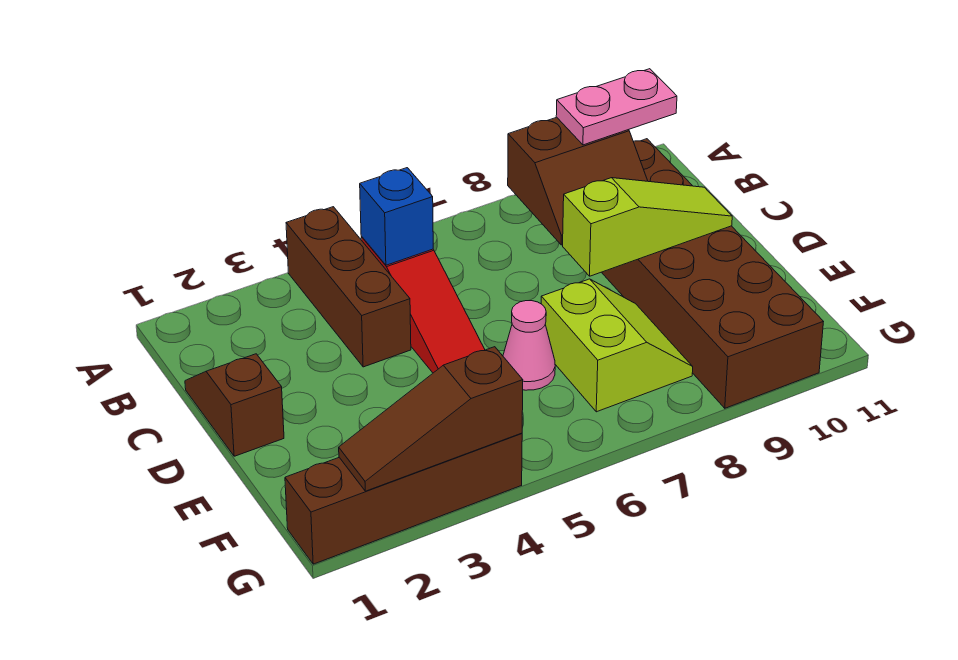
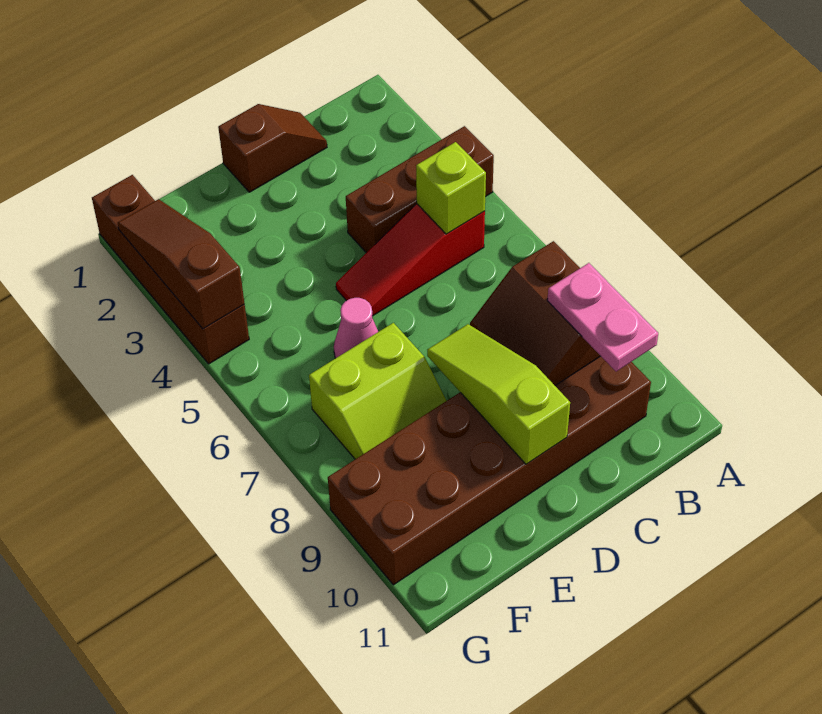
blue 1x1 brick [360,168,433,265] -> lime 1x1 brick [416,142,486,234]
lime 1x3 slope [563,178,732,276] -> lime 1x3 slope turned to [427,324,570,464]

